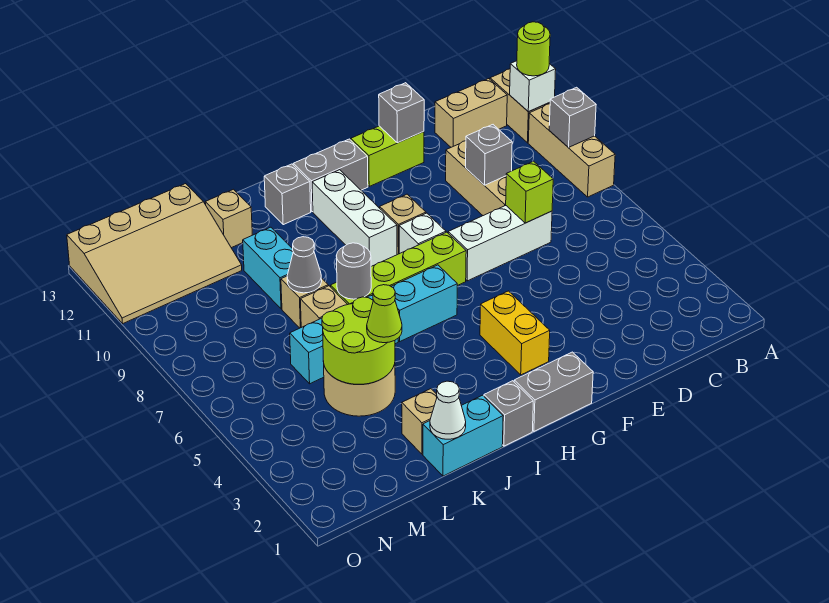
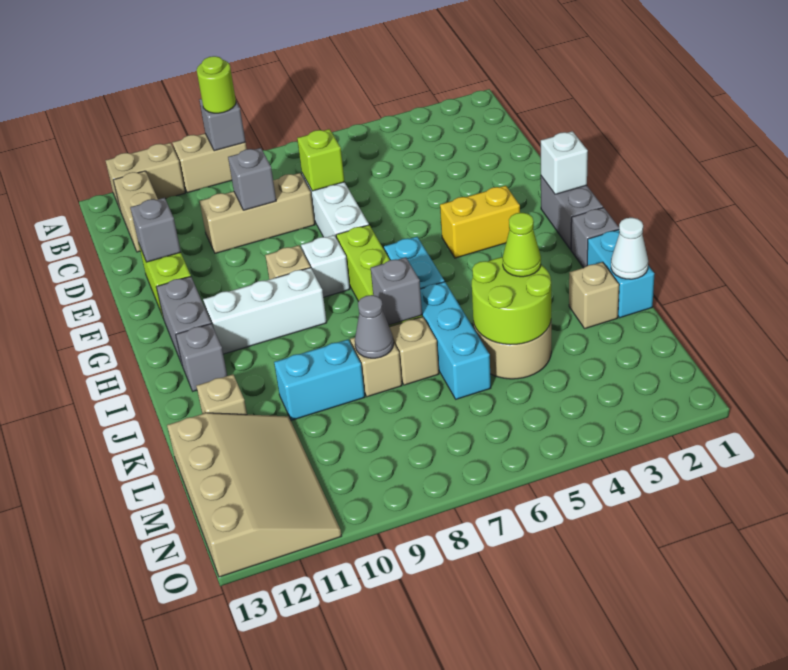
tan 1x3 brick [528,104,615,197] -> tan 1x2 brick [172,134,247,193]
white 1x1 brick [510,61,556,112] -> white 1x1 brick moved to [541,131,588,194]
lime 1x1 round brick [517,22,550,76] -> lime 1x1 round brick moved to [197,56,236,113]
grey 1x1 round brick [336,243,371,299] -> grey 1x1 brick [371,257,422,325]

